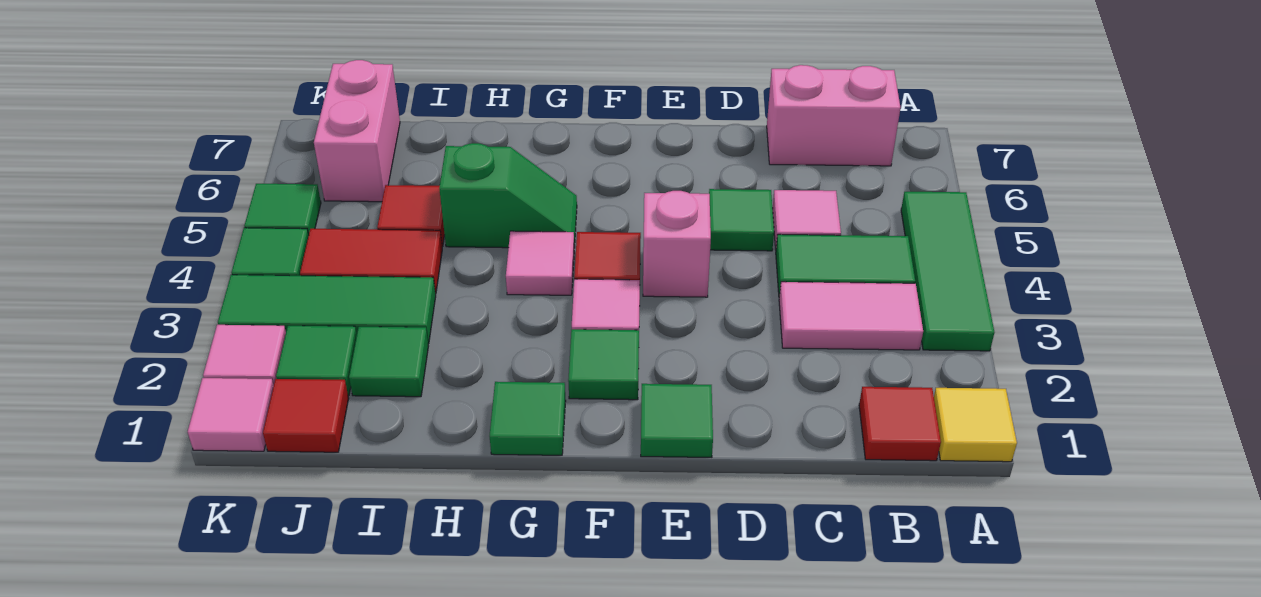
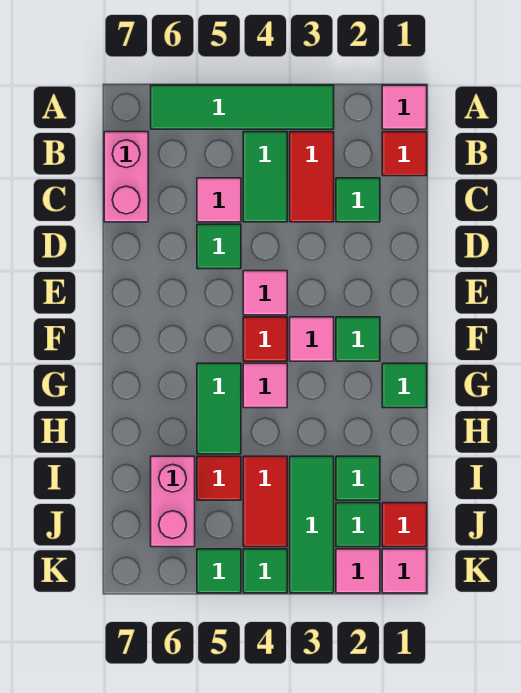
yellow 1x1 tile [934,388,1017,462] -> pink 1x1 tile [382,85,427,129]
green 1x3 tile [901,192,994,351] -> green 1x4 tile [151,85,334,129]
pink 1x2 tile [779,282,923,350] -> red 1x2 tile [290,132,334,222]
green 1x1 tile [641,384,713,457] -> green 1x1 tile moved to [336,178,380,222]
pink 1x1 brick [643,191,711,297] -> pink 1x1 tile [243,271,287,315]
green 1x2 slope [439,143,577,248] -> green 1x2 tile [197,363,241,454]
pink 1x2 brick [314,60,400,202] -> pink 1x2 brick turned to [151,456,195,547]

